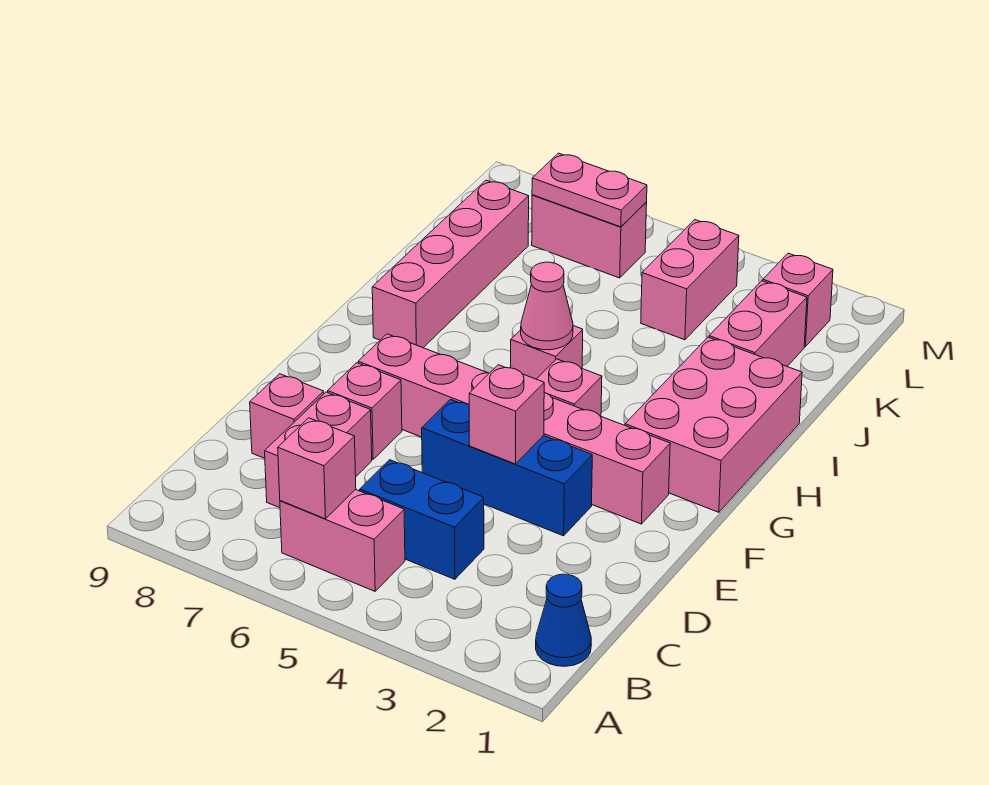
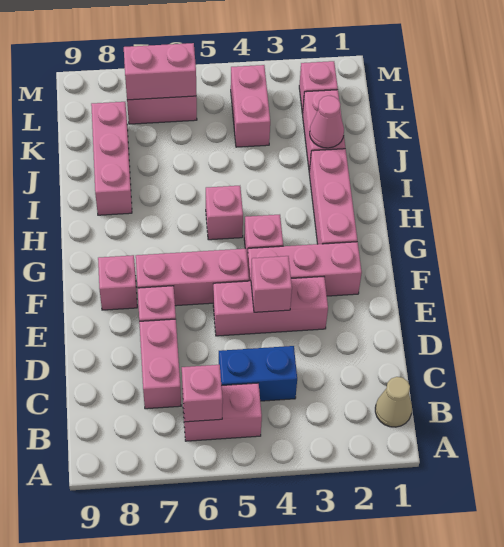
blue 1x1 cone [536,574,591,666] -> tan 1x1 cone [375,377,412,427]
pink 1x1 brick [250,374,324,458] -> pink 1x1 brick moved to [98,255,137,310]
blue 1x3 brick [422,399,592,536] -> pink 1x3 brick [213,277,328,336]
pink 2x3 brick [625,337,802,512] -> pink 1x3 brick [309,149,357,244]
pink 1x1 cone [521,262,573,350] -> pink 1x1 cone moved to [310,96,344,148]
pink 1x4 brick [372,180,529,348] -> pink 1x3 brick [91,102,132,215]
pink 1x2 plate [532,153,647,227] -> pink 1x2 brick [124,43,196,100]

